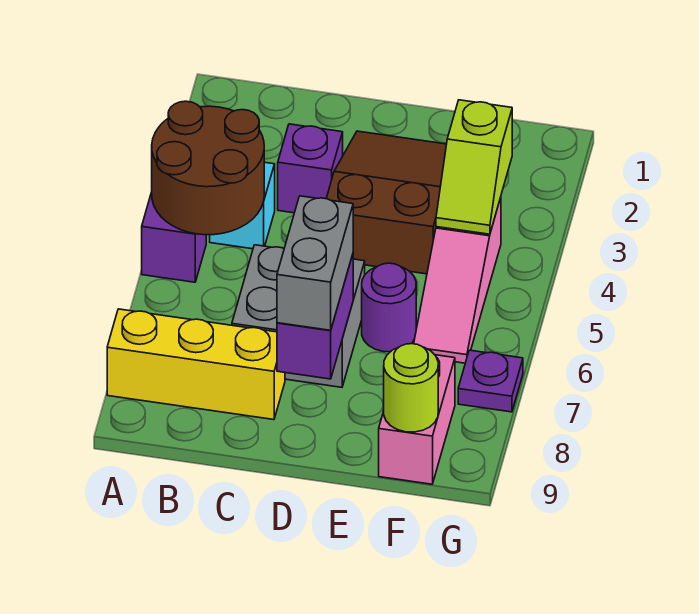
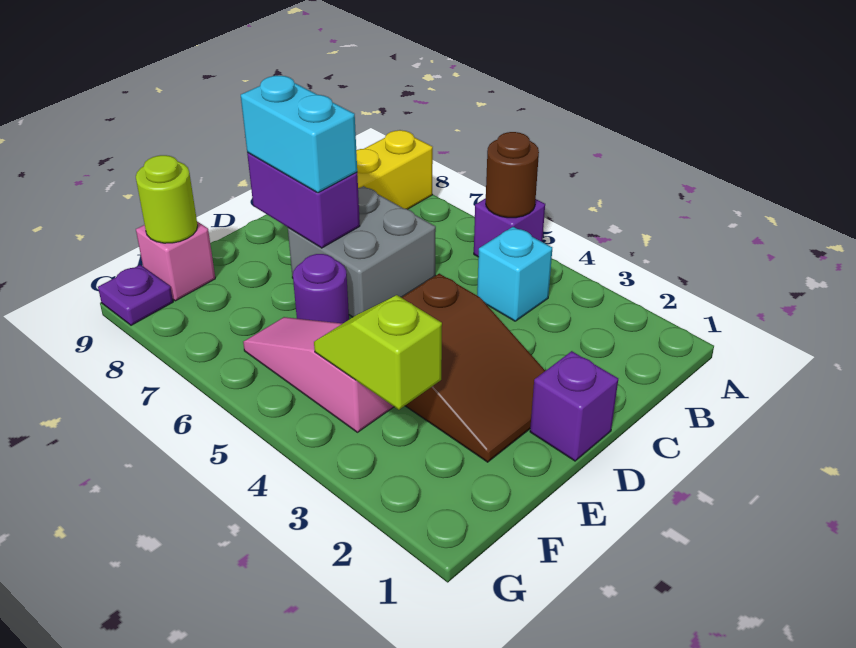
brown 2x2 round brick [152,101,264,235] -> brown 1x1 round brick [486,132,539,218]
purple 1x1 brick [278,124,343,213] -> purple 1x1 brick moved to [530,351,618,461]
grey 1x2 brick [277,196,353,330] -> cyan 1x2 brick [241,76,357,193]
pink 1x2 brick [379,355,455,484] -> pink 1x1 brick [136,222,215,301]
purple 1x1 plate [458,350,523,412] -> purple 1x1 plate moved to [98,265,173,325]

